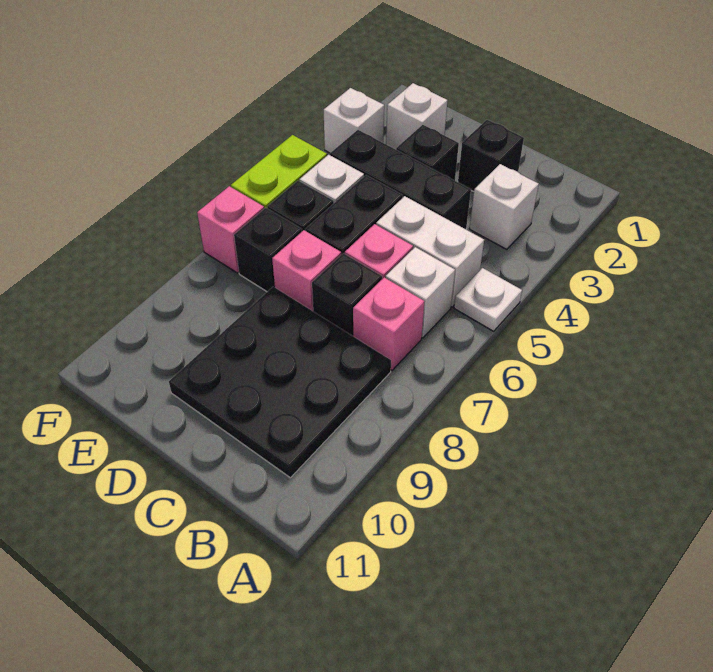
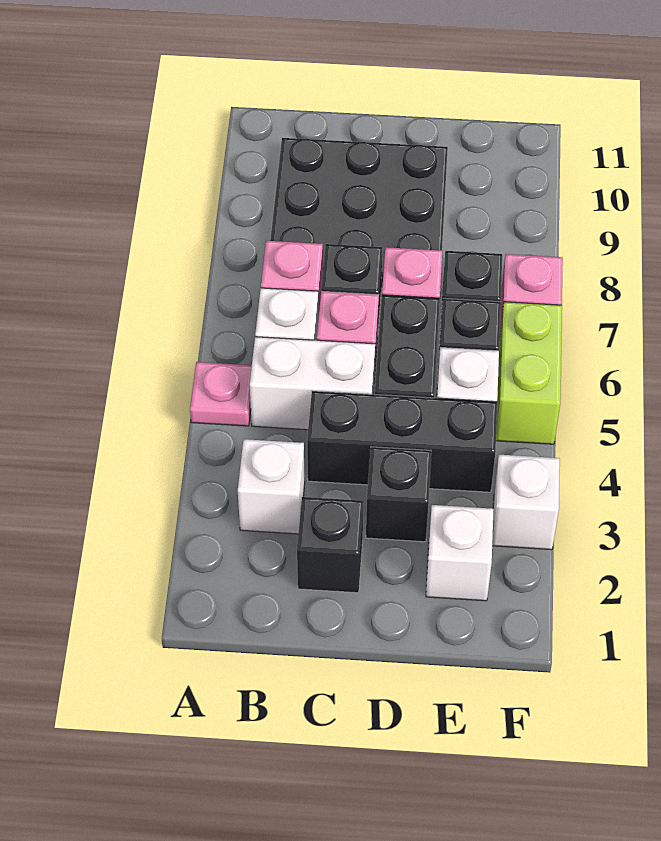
white 1x1 plate [454,268,522,331] -> pink 1x1 plate [190,362,252,426]

